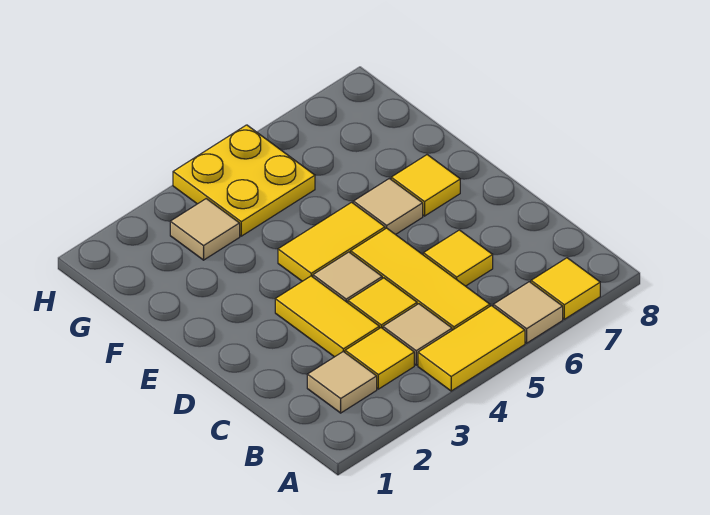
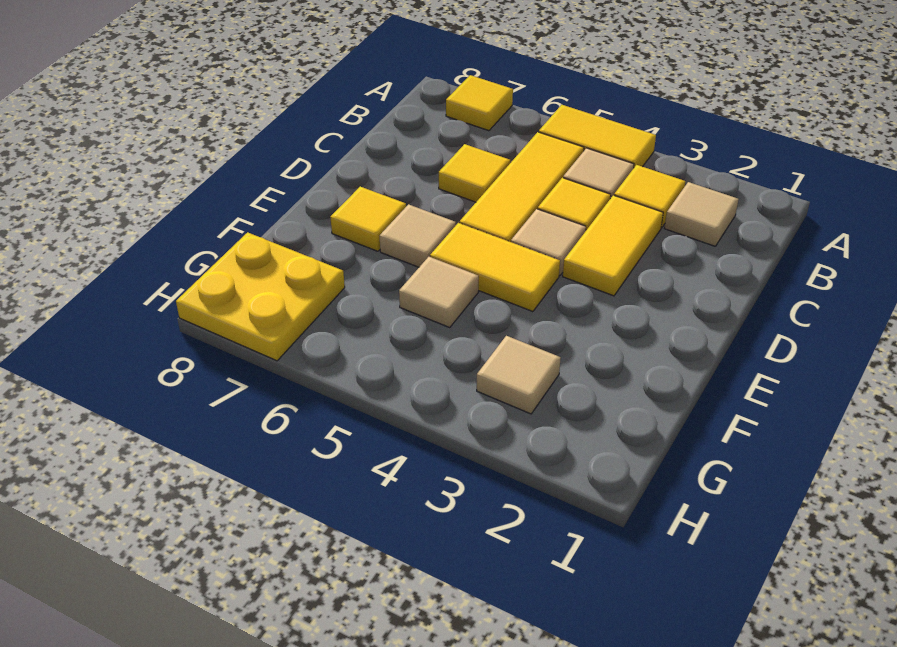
tan 1x1 tile [493,282,563,343] -> tan 1x1 tile moved to [399,257,479,328]
yellow 2x2 plate [173,125,315,236] -> yellow 2x2 plate moved to [176,232,345,361]

